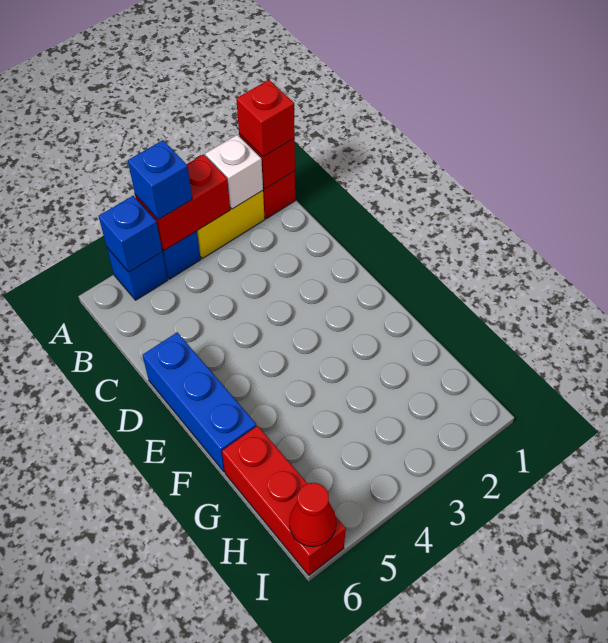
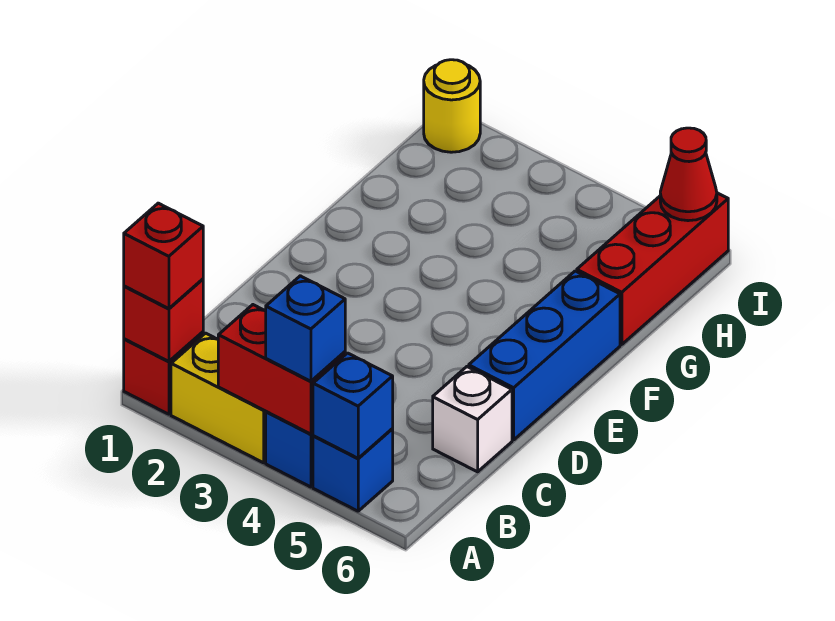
white 1x1 brick [205,135,263,209] -> white 1x1 brick moved to [433,367,512,472]
none -> yellow 1x1 round brick [424,60,480,152]

